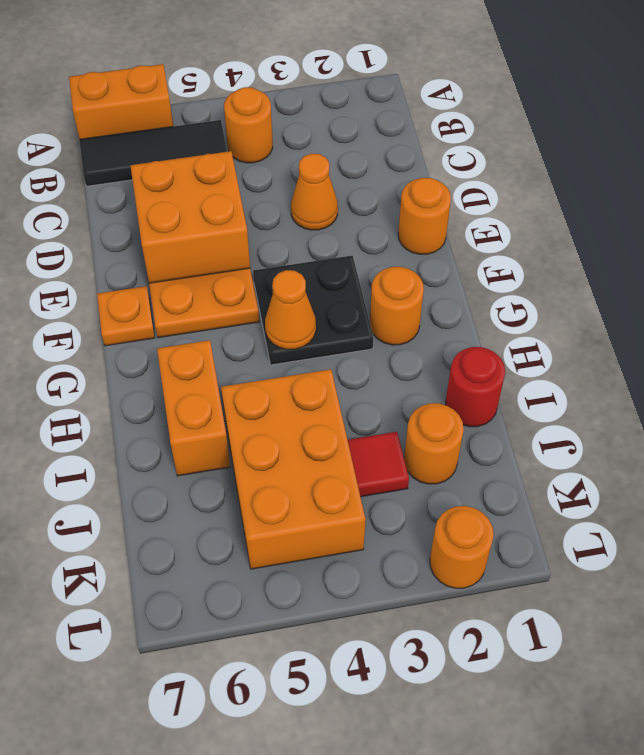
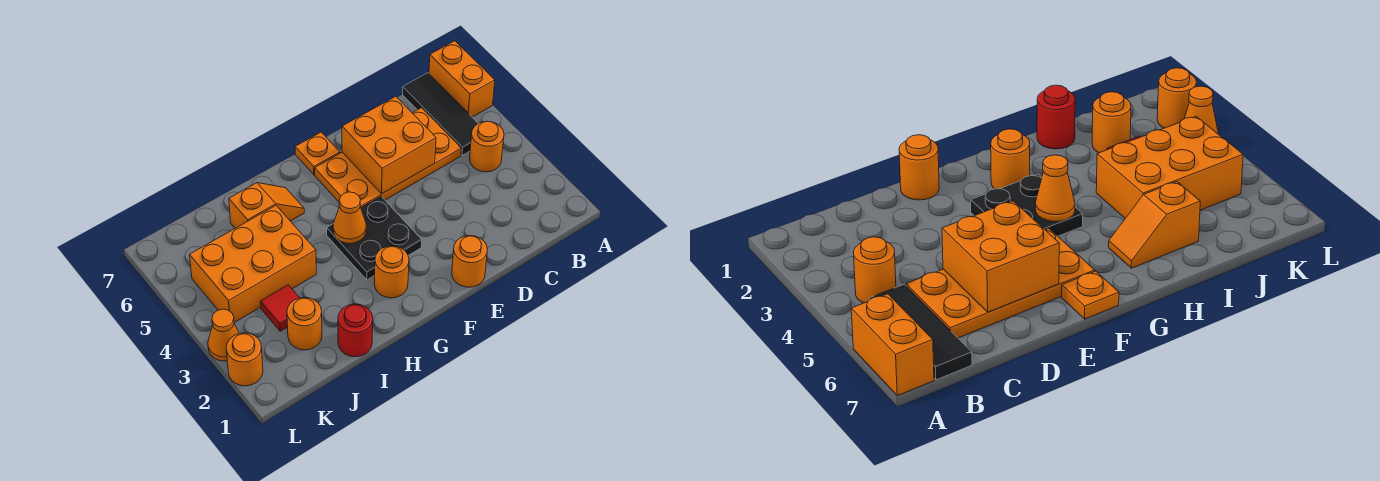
orange 1x1 cone [291,154,338,230] -> orange 1x1 cone moved to [208,309,239,361]
orange 1x2 brick [157,340,230,476] -> orange 1x2 slope [229,183,304,228]

